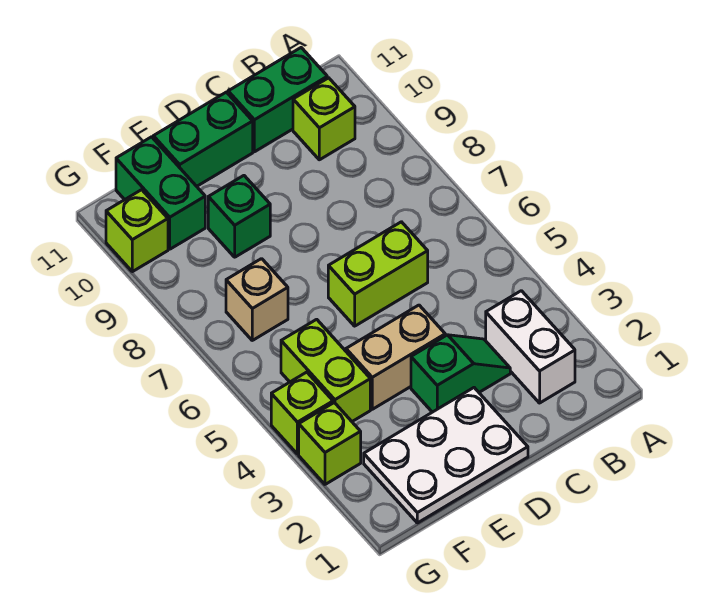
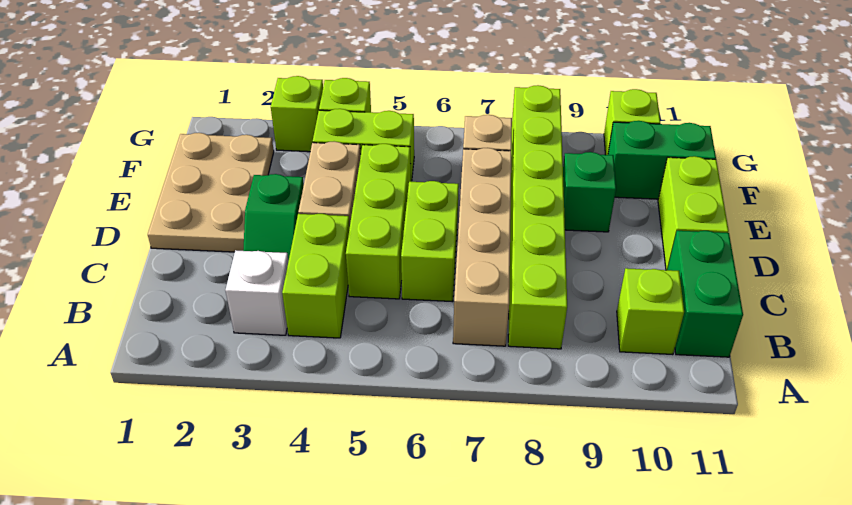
white 1x2 brick [486,291,575,403] -> white 1x1 brick [225,250,289,335]
none -> lime 1x2 brick [282,214,350,338]
none -> tan 1x4 brick [453,148,511,346]
none -> lime 1x6 brick [508,85,567,349]
none -> lime 1x3 brick [346,144,411,299]
white 2x3 plate [364,388,528,523] -> tan 2x3 plate [148,133,274,252]
green 1x2 brick [153,92,253,186] -> lime 1x2 brick [658,156,729,270]

